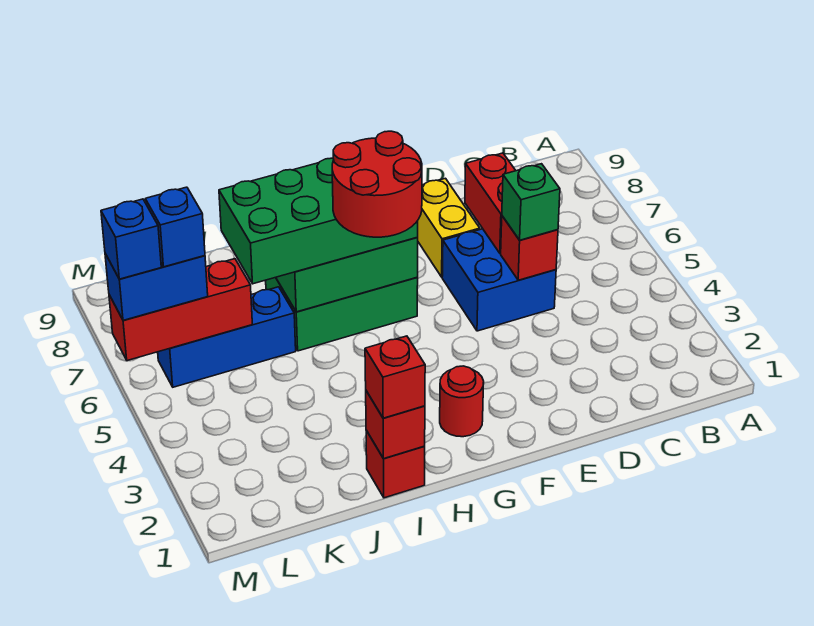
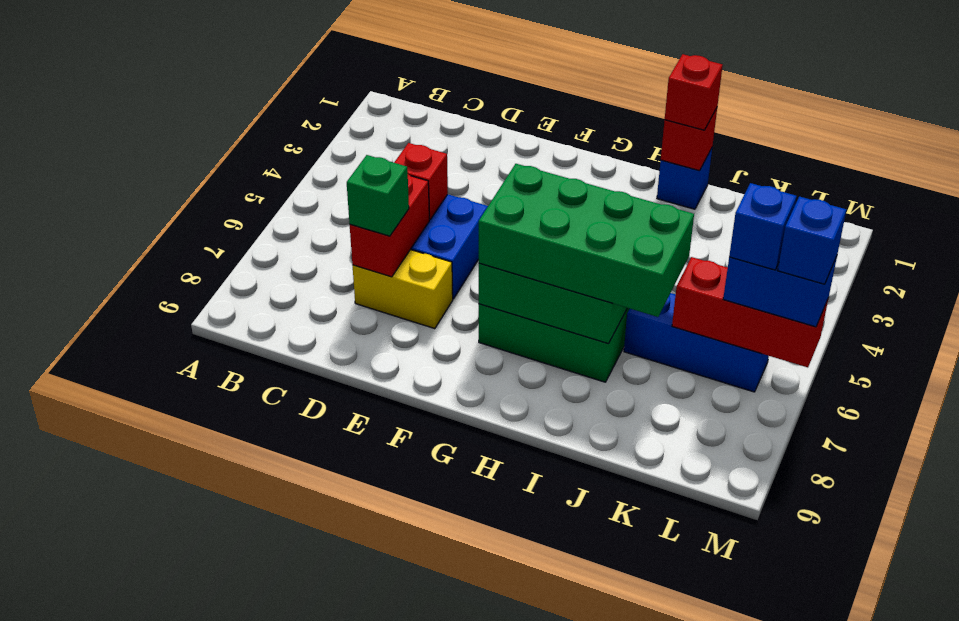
green 1x1 brick [502,164,560,240] -> green 1x1 brick moved to [347,155,409,236]
yellow 1x2 brick [417,178,480,277] -> yellow 1x2 brick turned to [353,250,453,329]
red 1x1 round brick [440,366,484,437] -> none
red 2x2 round brick [332,131,422,237] -> none
red 1x1 brick [366,430,425,498] -> blue 1x1 brick [657,148,712,209]

